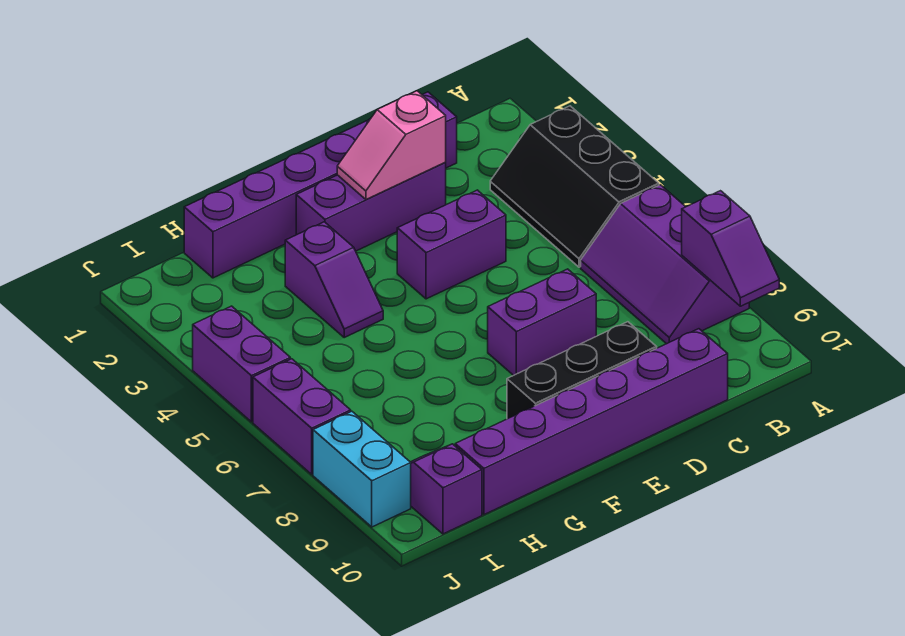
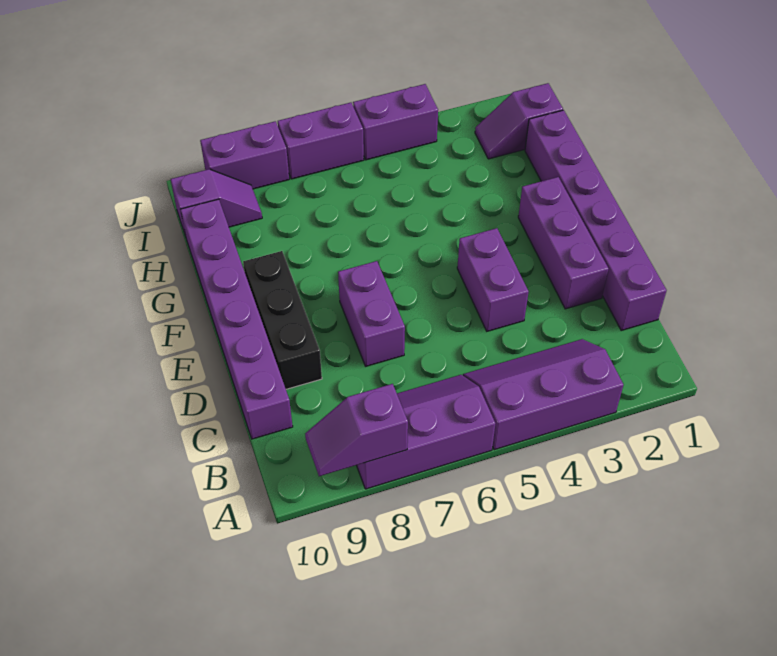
black 2x3 slope [490,106,659,267] -> purple 2x3 slope [463,339,623,450]
pink 1x2 slope [337,91,446,199] -> none
purple 1x2 slope [285,222,383,337] -> purple 1x2 slope moved to [475,83,563,159]
cyan 1x2 brick [313,411,411,527] -> purple 1x2 brick [200,121,289,189]

